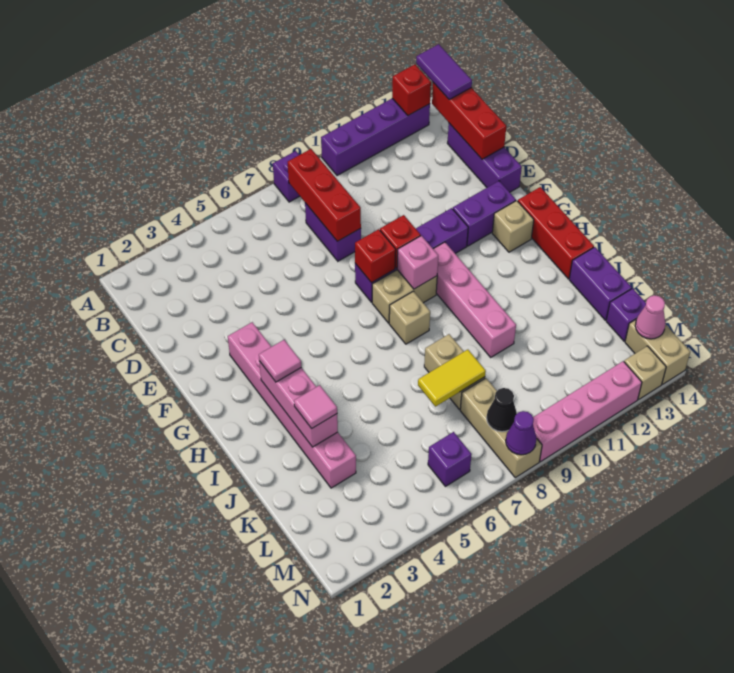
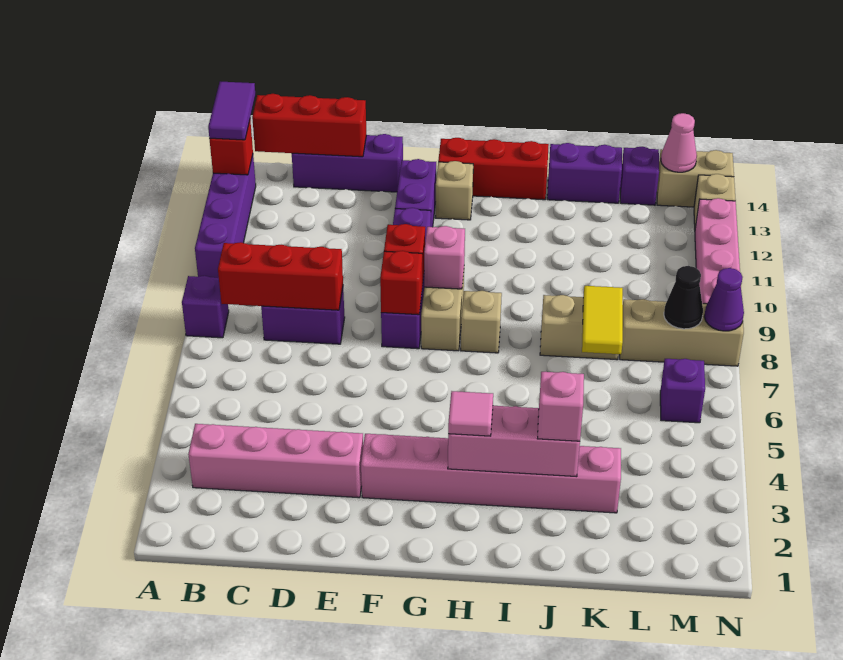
purple 1x2 tile [416,44,472,99] -> purple 1x2 tile turned to [208,81,255,140]
pink 1x4 brick [433,242,516,357] -> pink 1x4 brick moved to [188,424,363,498]
pink 1x1 tile [294,385,337,429] -> pink 1x1 brick [537,372,584,441]

